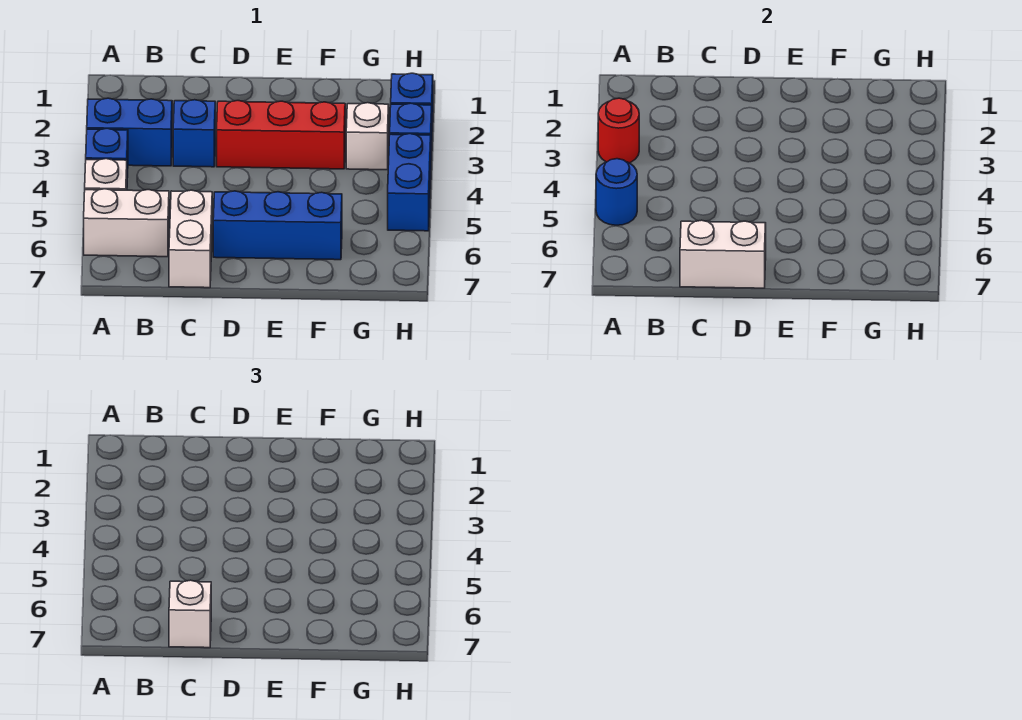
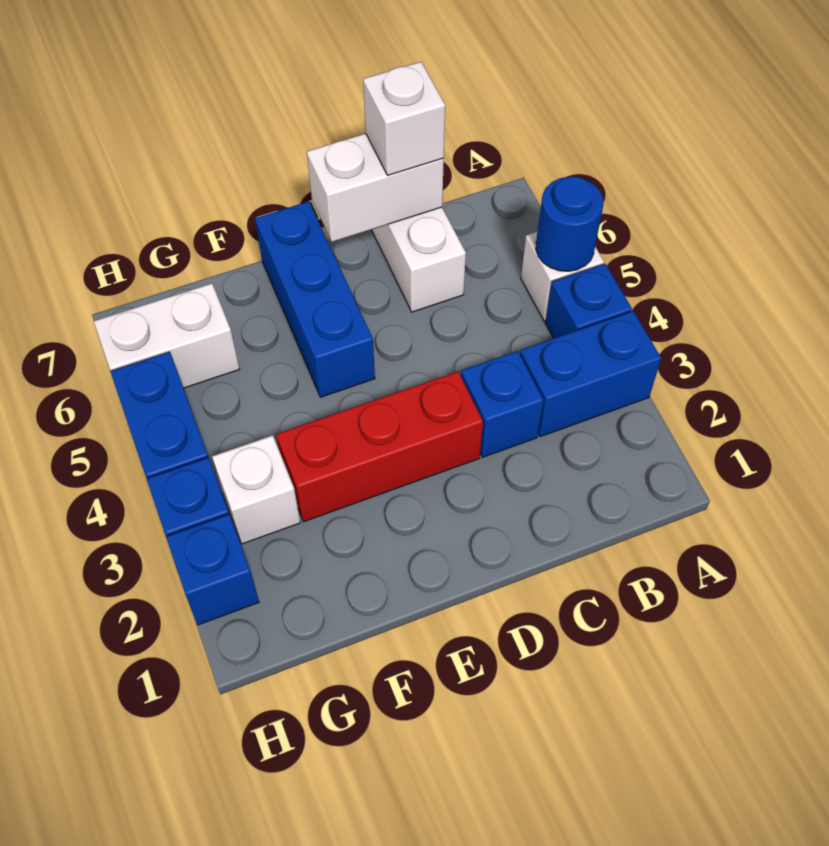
red 1x1 round brick [598,98,639,163] -> none
white 1x2 brick [84,189,169,257] -> white 1x2 brick moved to [94,283,239,388]
blue 1x3 brick [213,191,342,260] -> blue 1x3 brick turned to [255,201,375,397]

